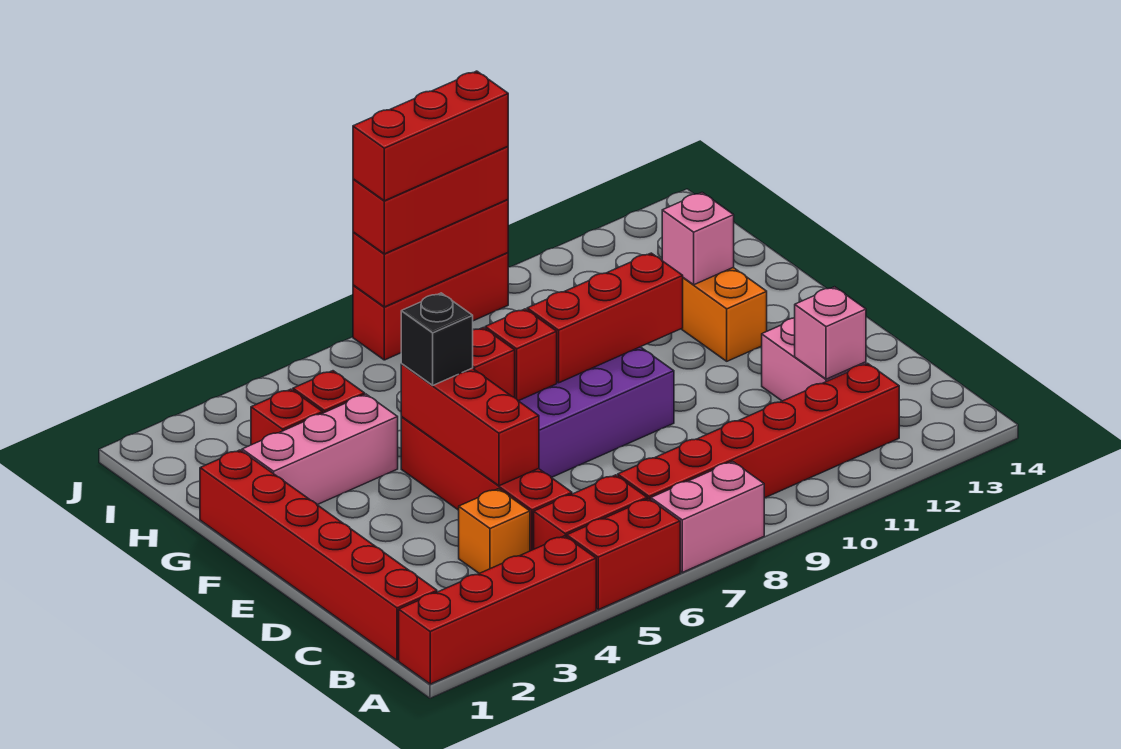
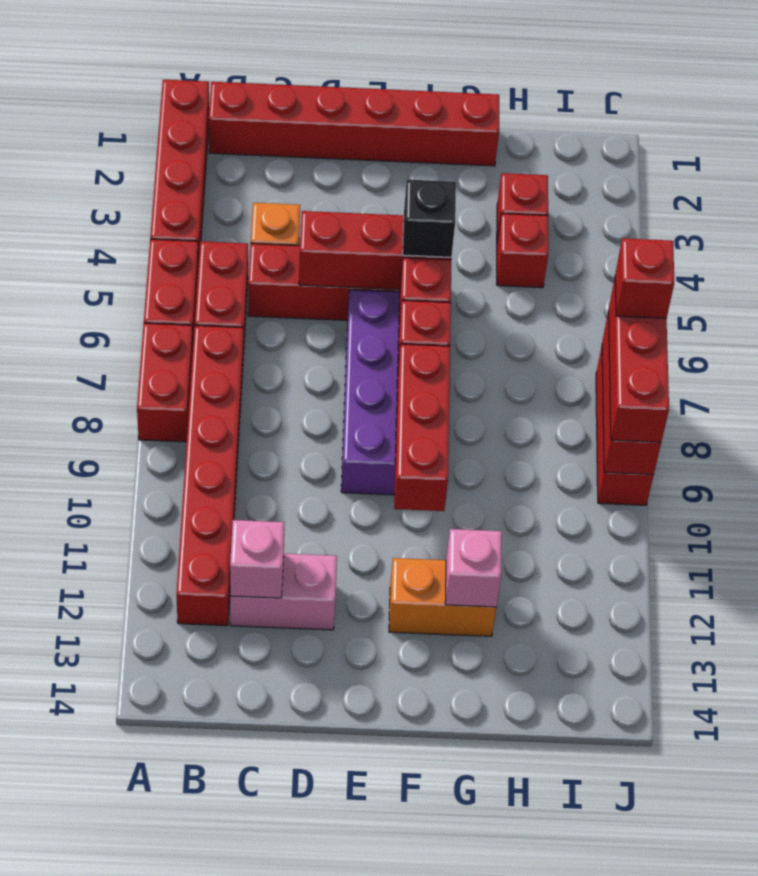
pink 1x2 brick [651,461,764,572] -> red 1x2 brick [137,323,193,442]
pink 1x3 brick [242,394,398,505] -> none
red 1x3 brick [353,71,508,201] -> red 1x1 brick [615,238,674,318]

